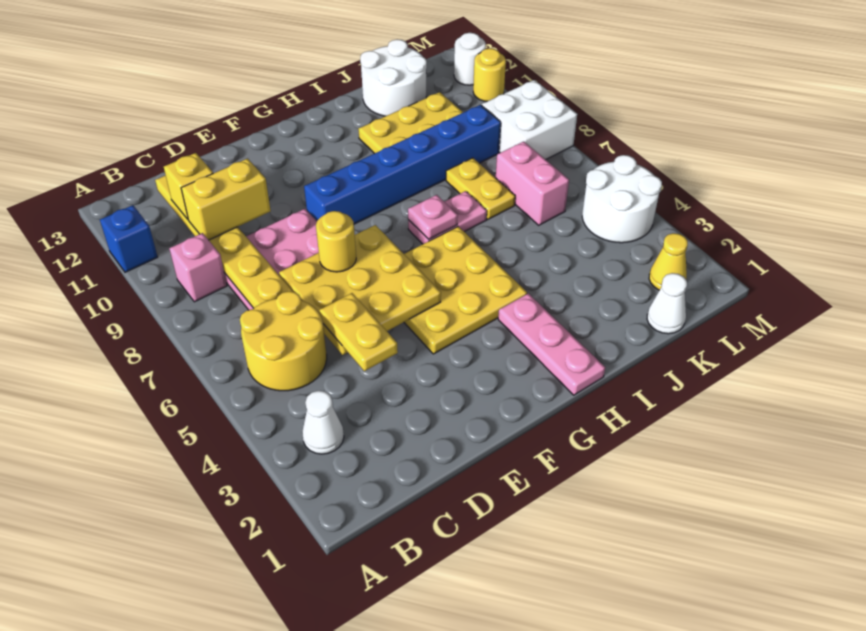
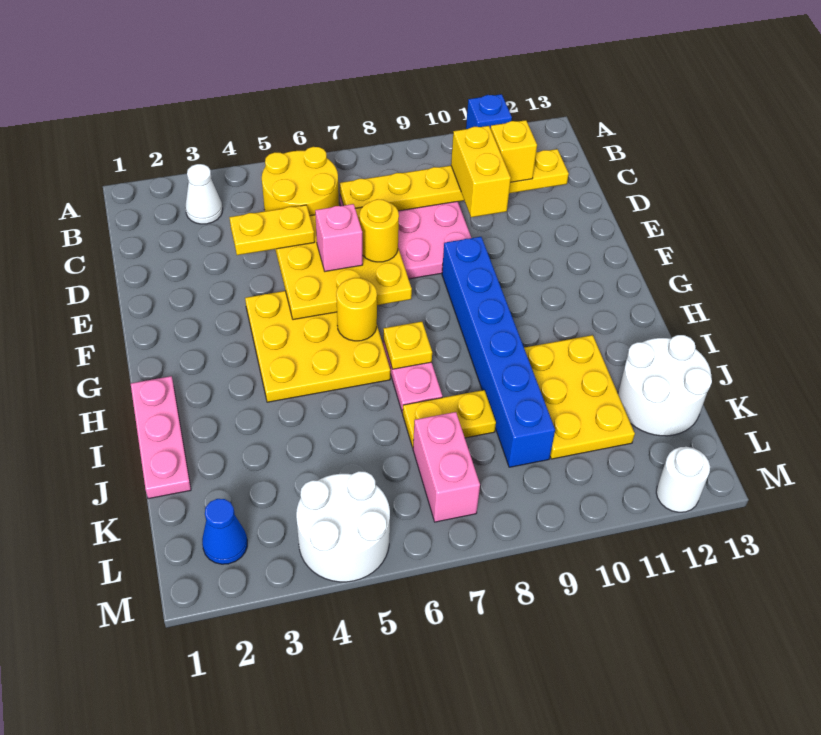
pink 1x1 brick [169,233,227,302] -> pink 1x1 brick moved to [315,204,363,271]
pink 1x3 plate [498,293,605,395] -> pink 1x3 plate turned to [131,376,191,499]
pink 1x1 plate [408,195,458,239] -> yellow 1x1 plate [383,322,432,369]
white 1x1 cone [647,273,687,334] -> none
pink 1x2 brick [496,142,569,225] -> pink 1x2 brick turned to [413,412,480,522]
yellow 1x1 cone [649,233,688,290] -> blue 1x1 cone [202,499,247,564]
white 2x2 brick [482,80,577,160] -> none
yellow 1x1 round brick [473,48,506,101] -> yellow 1x1 round brick moved to [336,278,377,341]

